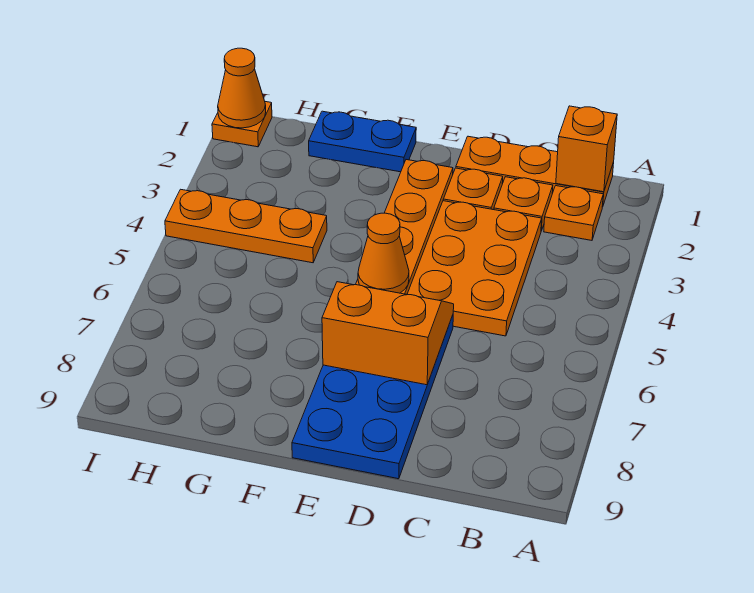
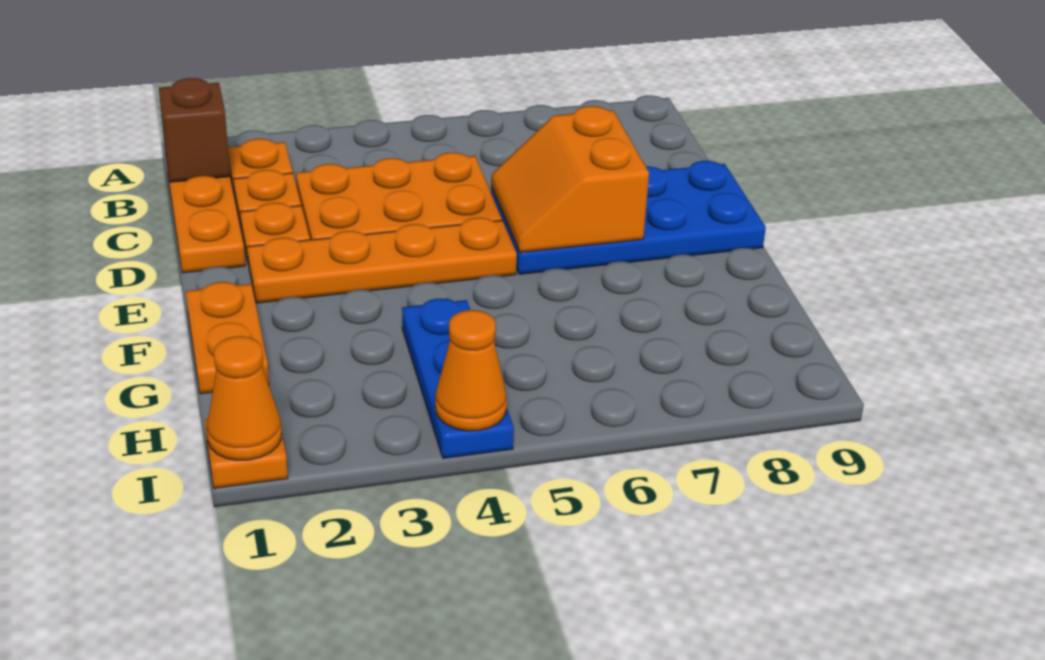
orange 1x1 brick [556,106,617,192] -> brown 1x1 brick [159,78,230,182]
orange 1x1 cone [358,213,409,293] -> orange 1x1 cone moved to [435,310,507,431]
blue 1x2 plate [309,111,416,172] -> orange 1x2 plate [186,282,269,394]
orange 1x3 plate [165,189,327,263] -> blue 1x3 plate [402,299,514,458]

